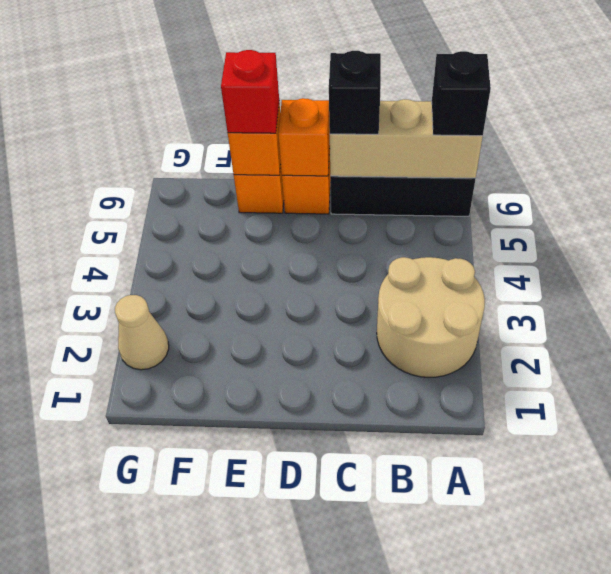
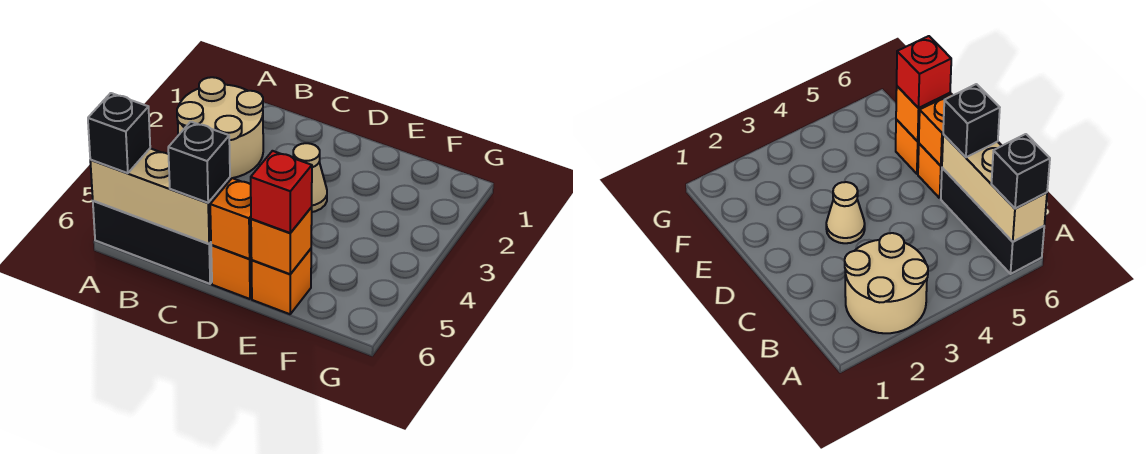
tan 1x1 cone [115,295,169,370] -> tan 1x1 cone moved to [293,143,327,212]

